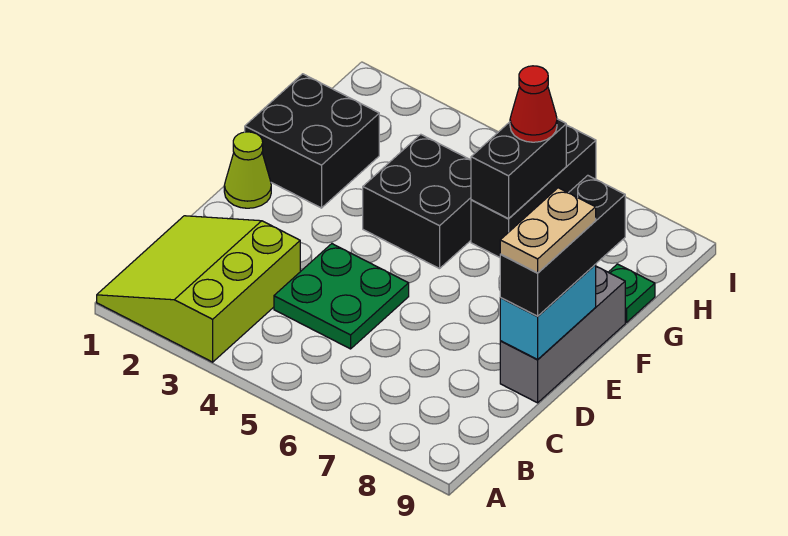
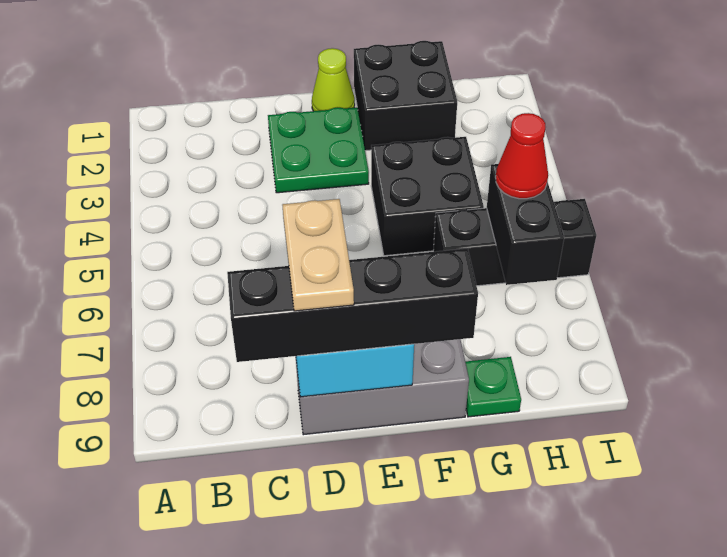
lime 3x3 slope [97,216,300,362] -> none
green 2x2 plate [274,244,409,349] -> green 2x2 plate moved to [268,107,369,193]
black 1x3 brick [500,175,625,316] -> black 1x4 brick [227,248,478,362]
tan 1x2 plate [500,188,596,273] -> tan 1x2 plate turned to [282,199,354,311]
black 1x2 brick [471,119,566,219] -> black 1x2 brick turned to [487,164,564,285]

